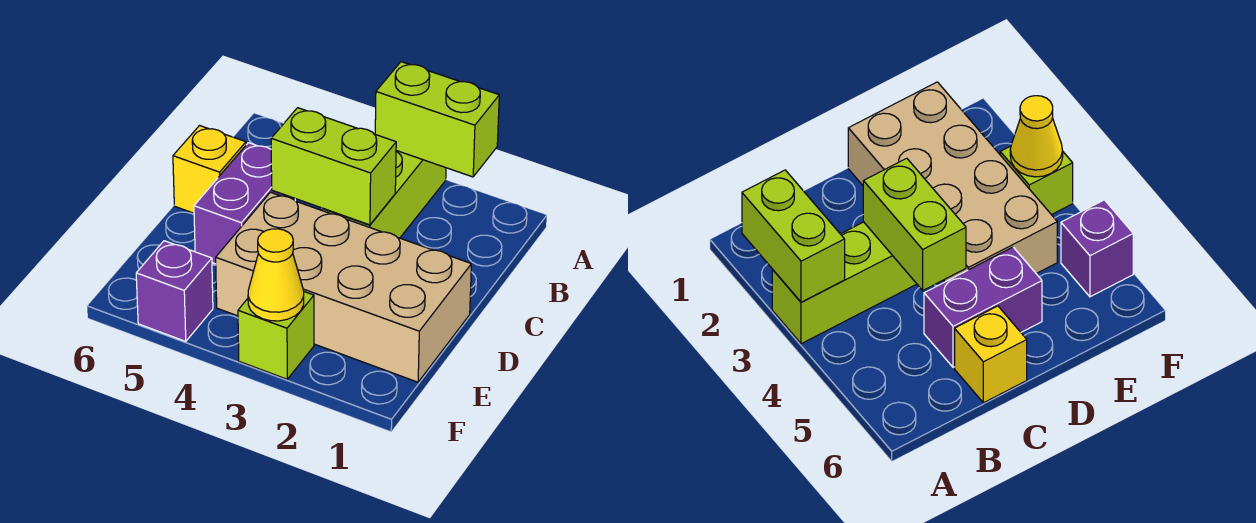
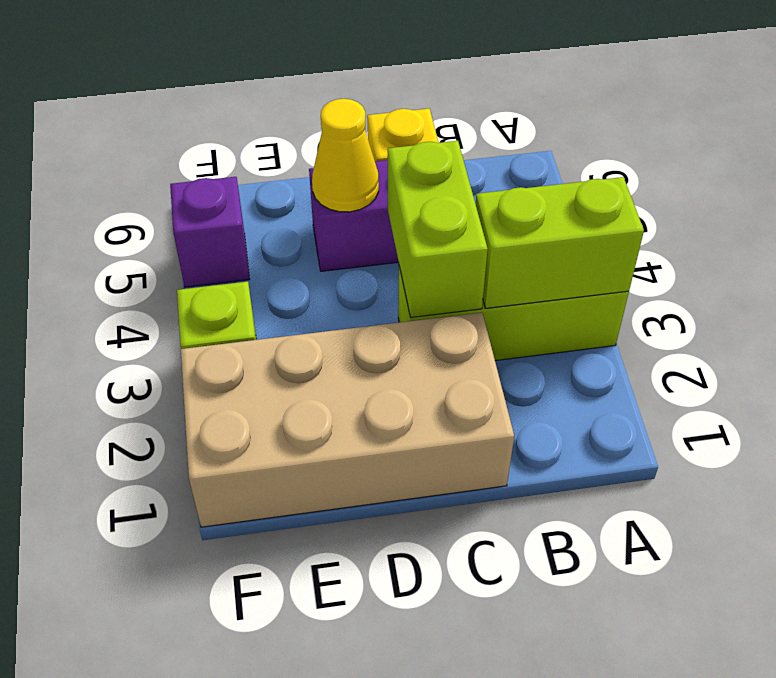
lime 1x2 brick [375,62,499,177] -> lime 1x2 brick turned to [476,177,644,308]
tan 2x4 brick [216,192,471,382] -> tan 2x4 brick turned to [181,312,514,527]
yellow 1x1 cone [248,229,304,321] -> yellow 1x1 cone moved to [312,99,379,212]

